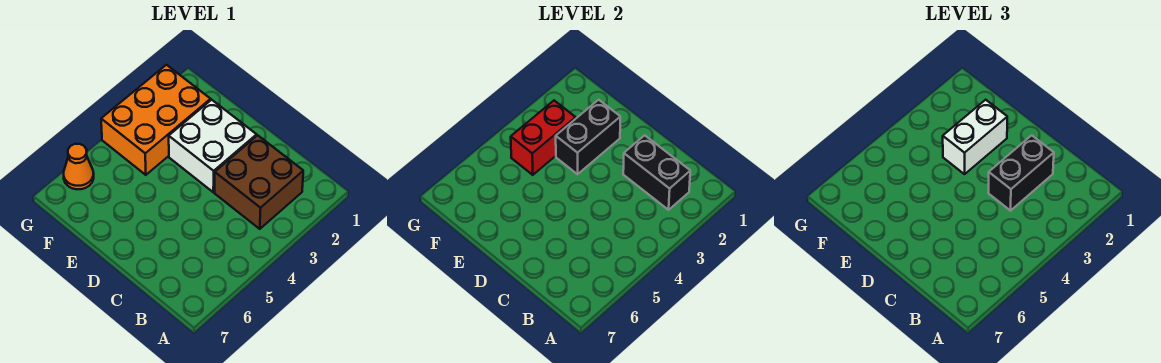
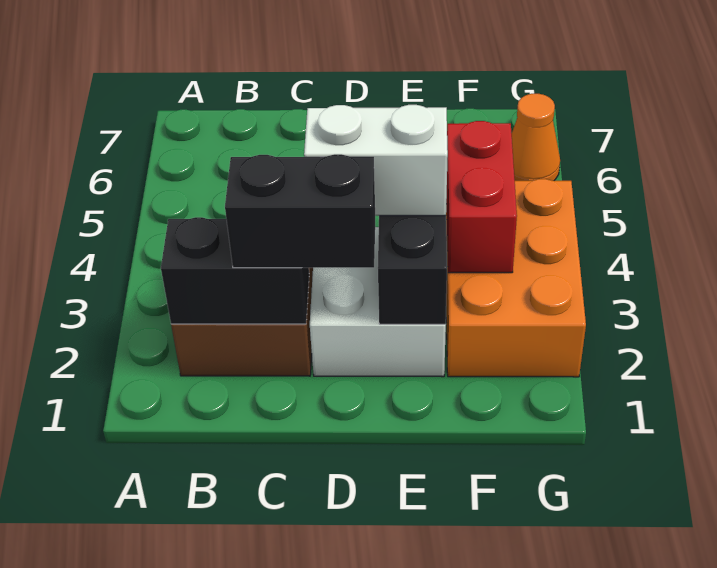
black 1x2 brick [989,135,1054,211] -> black 1x2 brick turned to [225,154,375,268]
white 1x2 brick [943,100,1007,174] -> white 1x2 brick turned to [304,105,448,216]

